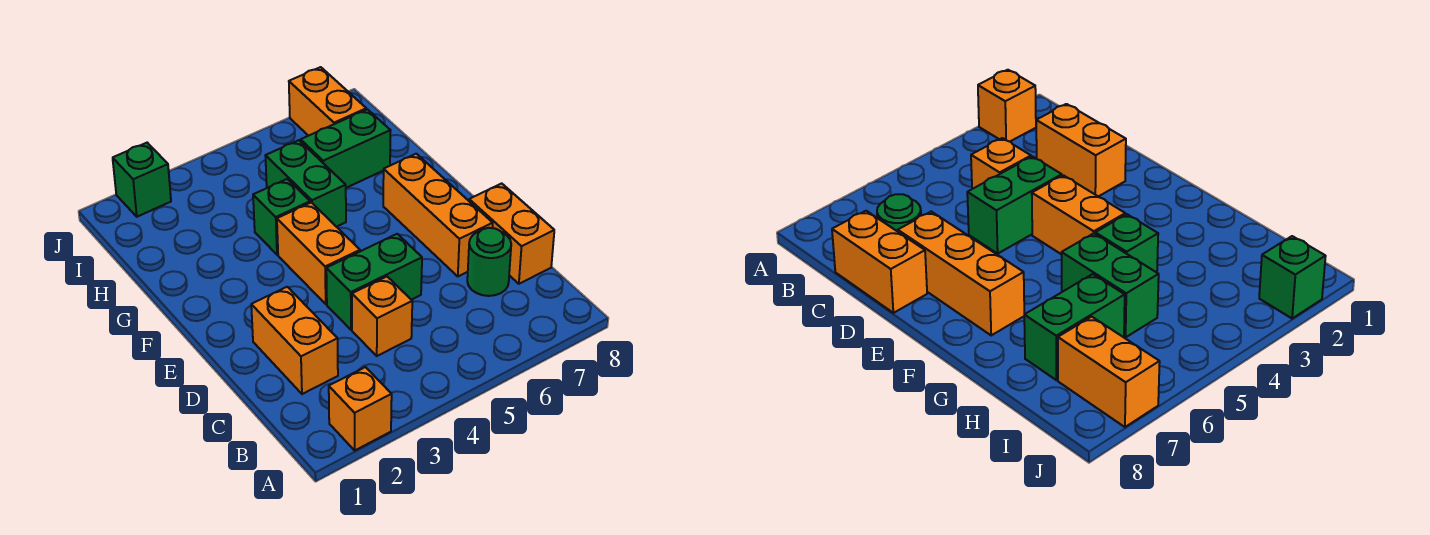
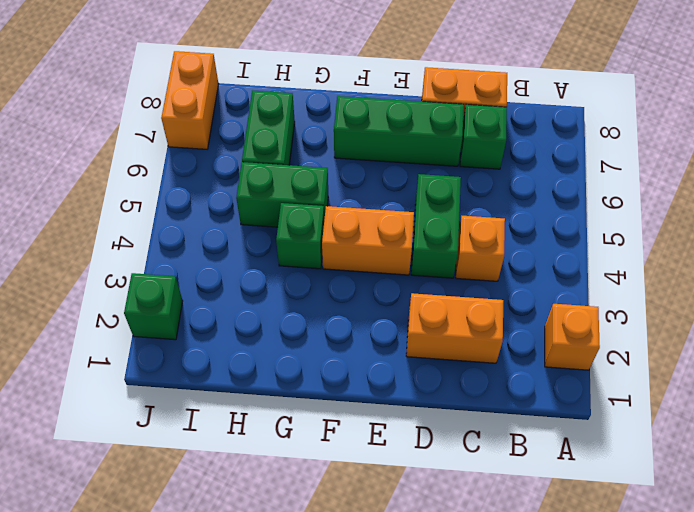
green 1x1 round brick [467,228,511,296] -> green 1x1 brick [460,105,507,169]
orange 1x3 brick [383,154,493,276] -> green 1x3 brick [334,96,464,166]
orange 1x2 brick [289,67,366,136] -> orange 1x2 brick turned to [161,51,218,149]

